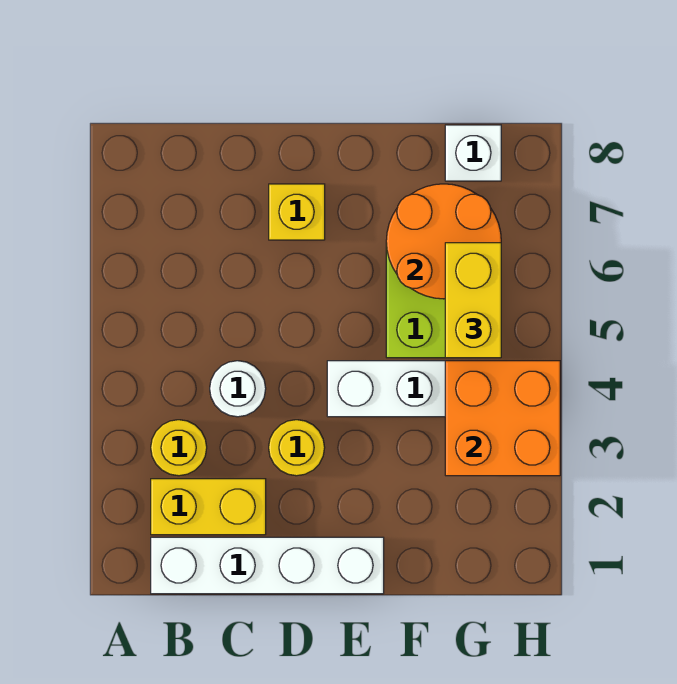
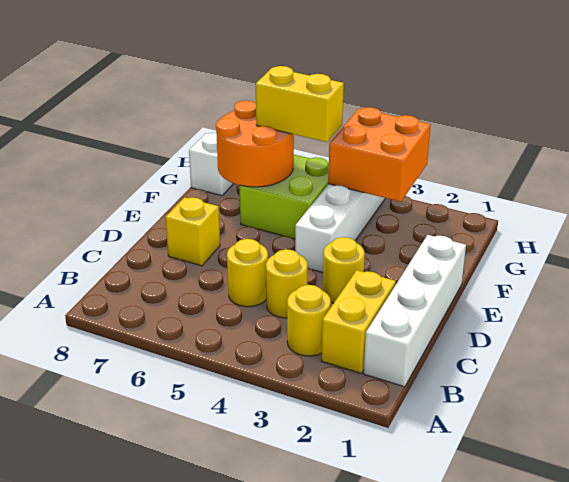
white 1x1 round brick [210,361,266,417] -> yellow 1x1 round brick [266,249,307,318]
none -> yellow 1x1 round brick [227,239,268,307]

